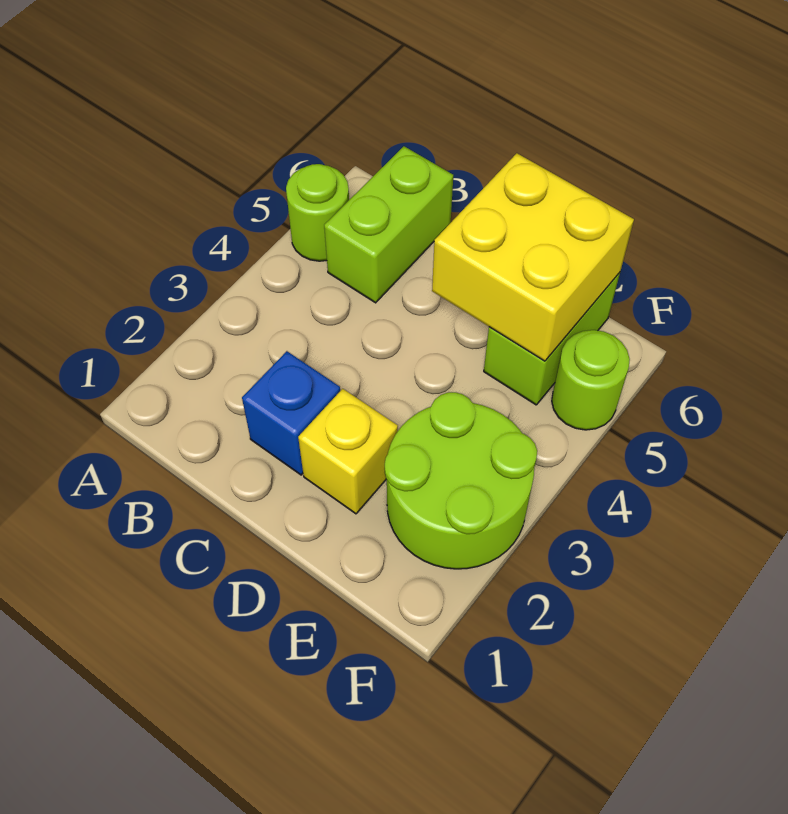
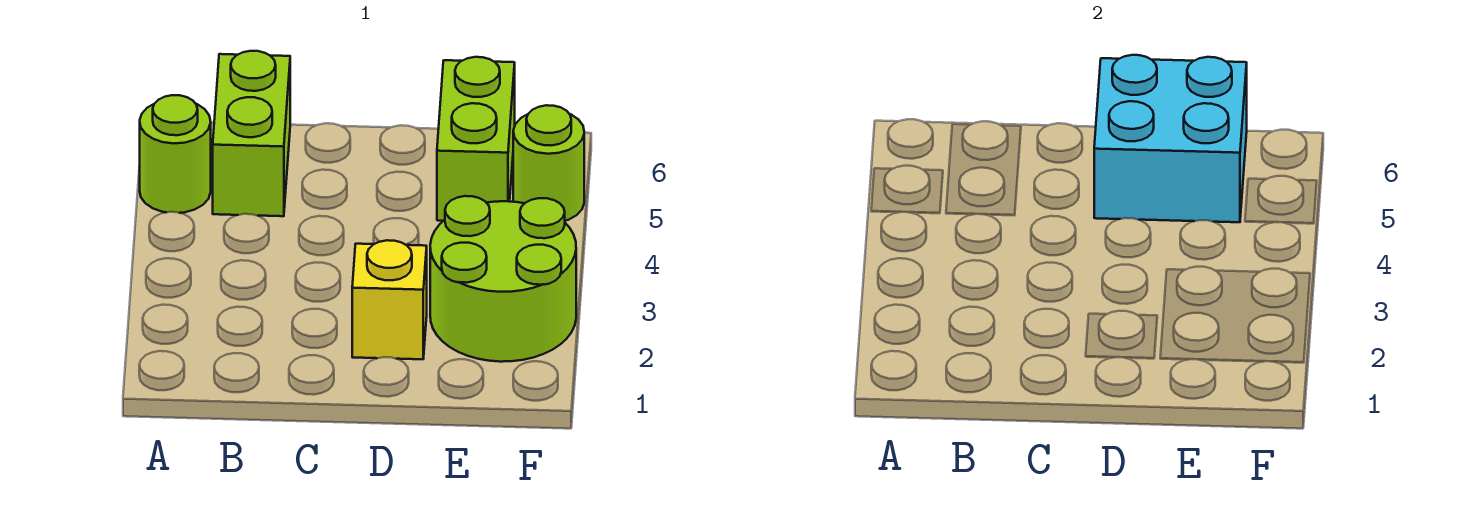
blue 1x1 brick [242,351,340,475] -> none
yellow 2x2 brick [432,153,634,361] -> cyan 2x2 brick [1094,55,1247,222]

